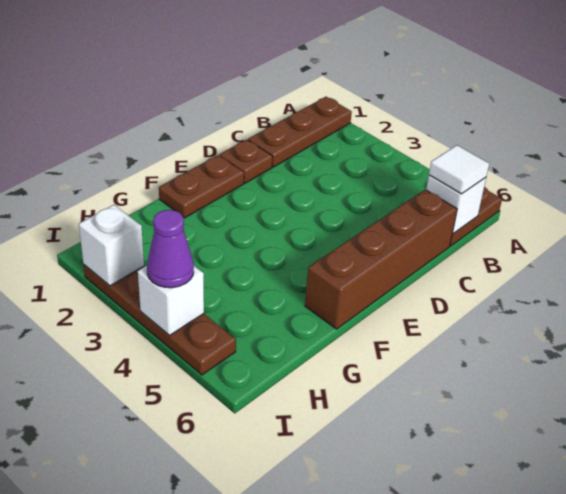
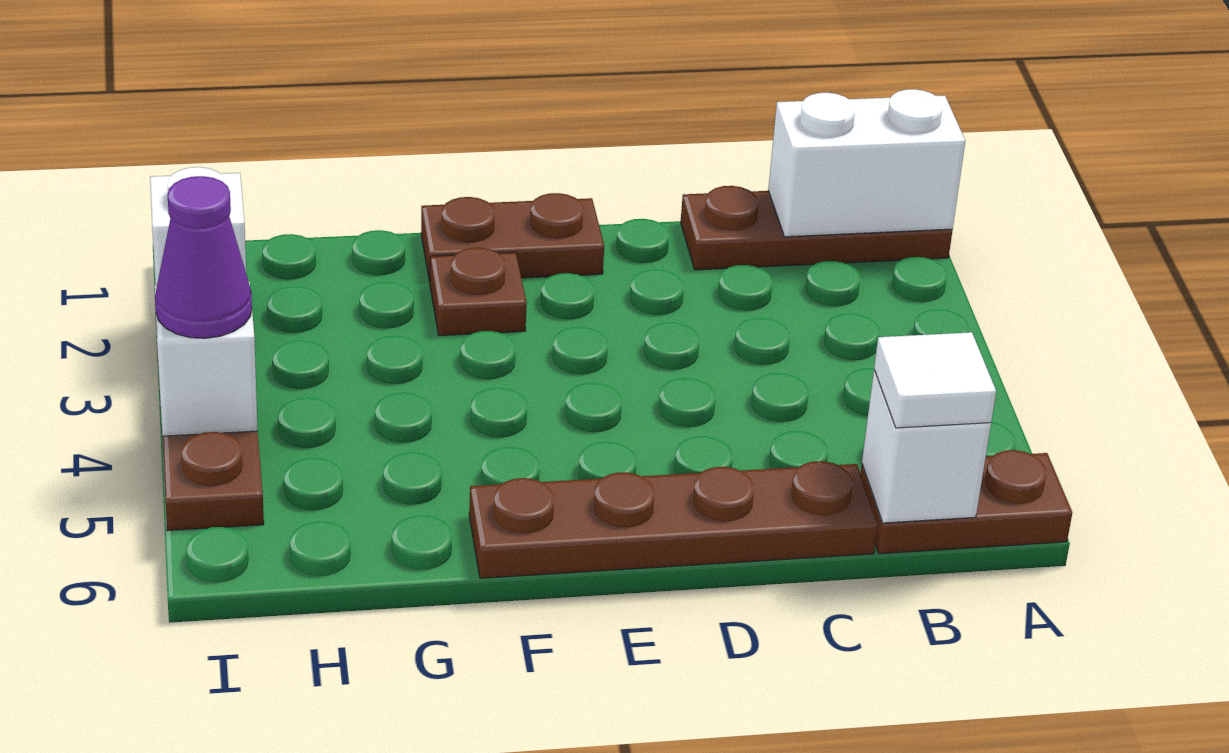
none -> white 1x2 brick [768,89,965,237]
brown 1x4 brick [305,190,457,329] -> brown 1x4 plate [469,461,878,578]
brown 1x1 plate [220,140,273,183] -> brown 1x1 plate moved to [430,248,527,336]

